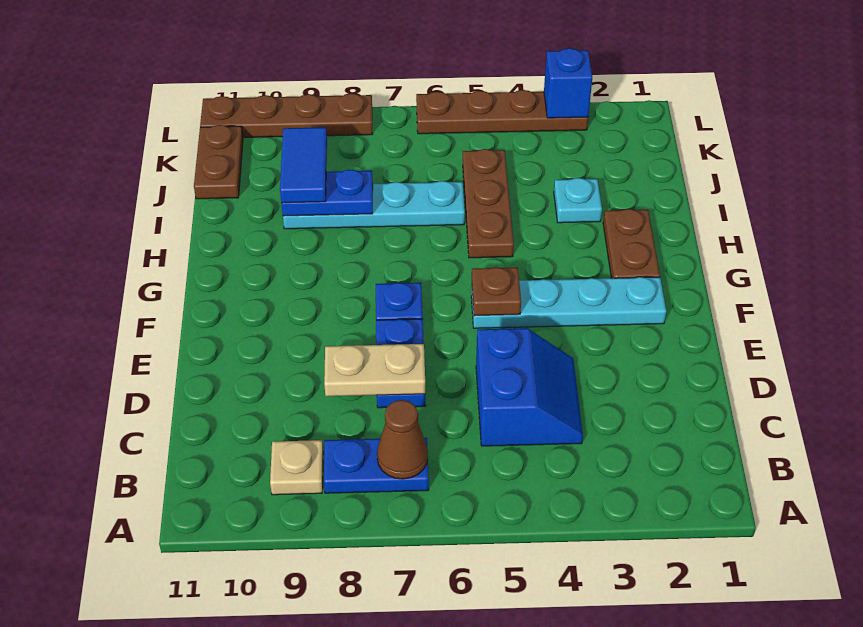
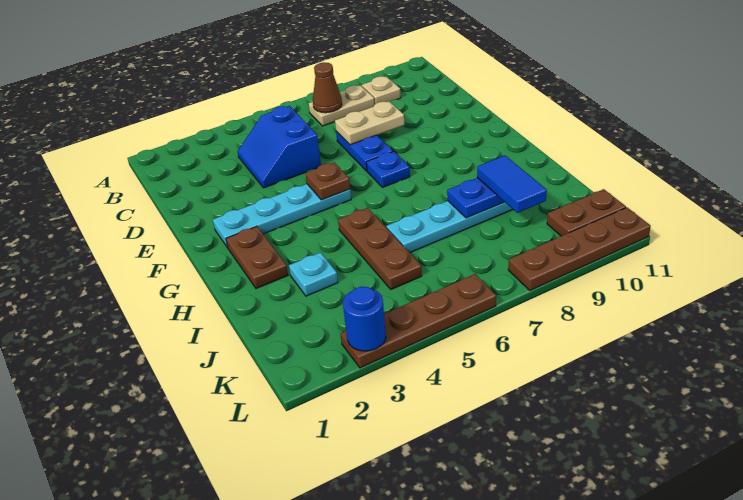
blue 1x2 plate [324,438,429,493] -> tan 1x2 plate [309,85,375,126]
brown 1x2 plate [194,125,243,199] -> brown 1x2 plate turned to [547,189,626,236]
blue 1x1 brick [544,48,592,118] -> blue 1x1 round brick [343,287,386,351]

